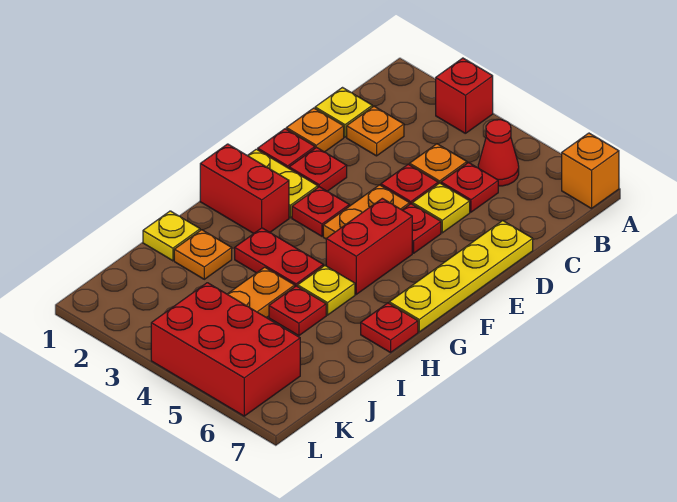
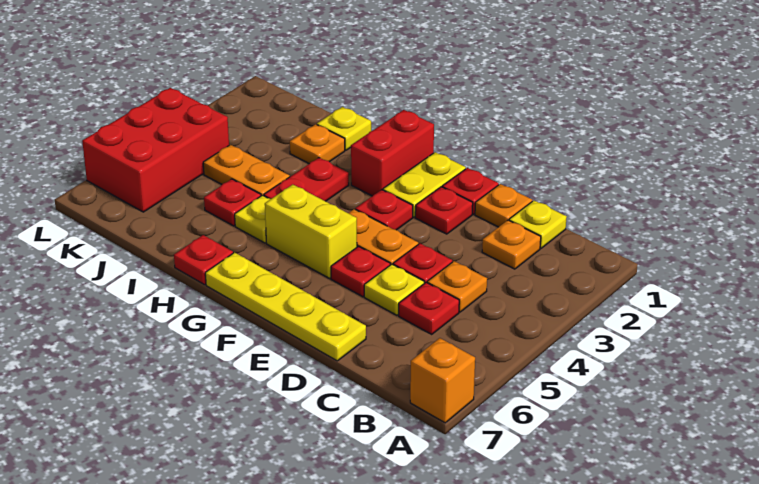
red 1x1 brick [436,58,493,134] -> none
red 1x1 cone [478,120,519,186] -> none
red 1x2 brick [326,198,412,294] -> yellow 1x2 brick [265,185,357,278]

